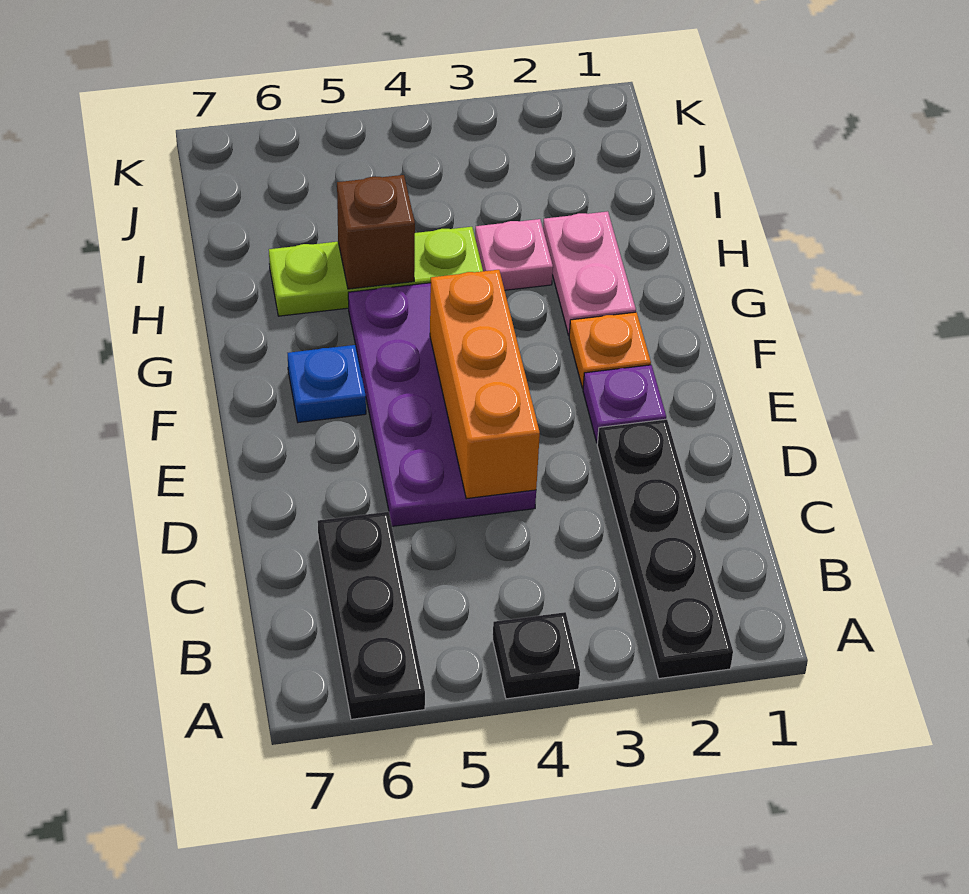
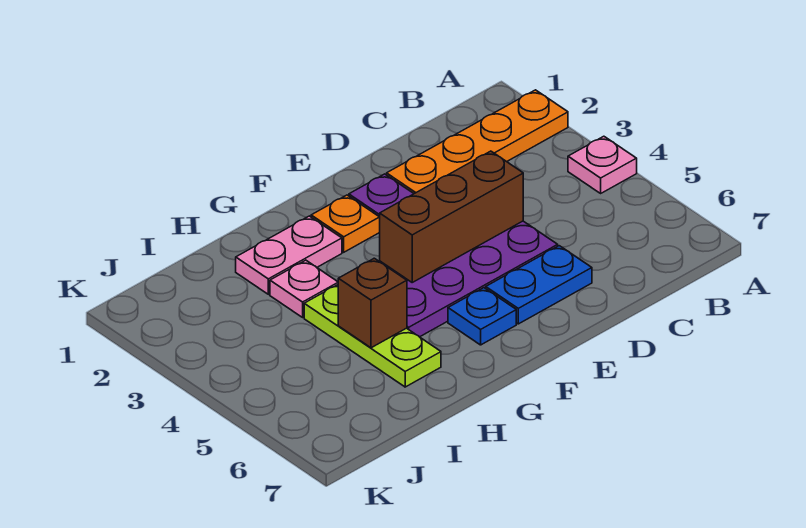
black 1x4 plate [597,419,733,679] -> orange 1x4 plate [387,90,568,194]
black 1x1 plate [493,612,580,699] -> pink 1x1 plate [568,136,637,193]
black 1x3 plate [318,512,425,719] -> none
orange 1x3 brick [430,270,540,499] -> brown 1x3 brick [380,151,523,282]
none -> blue 1x2 plate [486,246,592,324]

